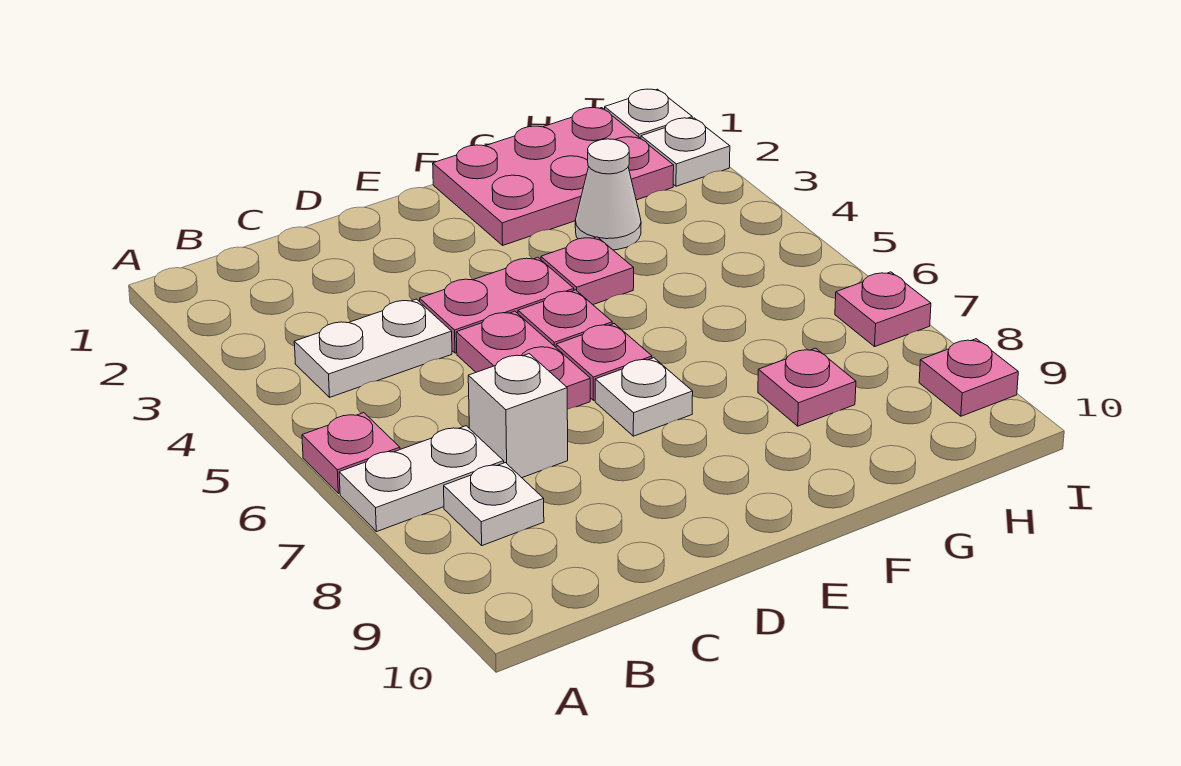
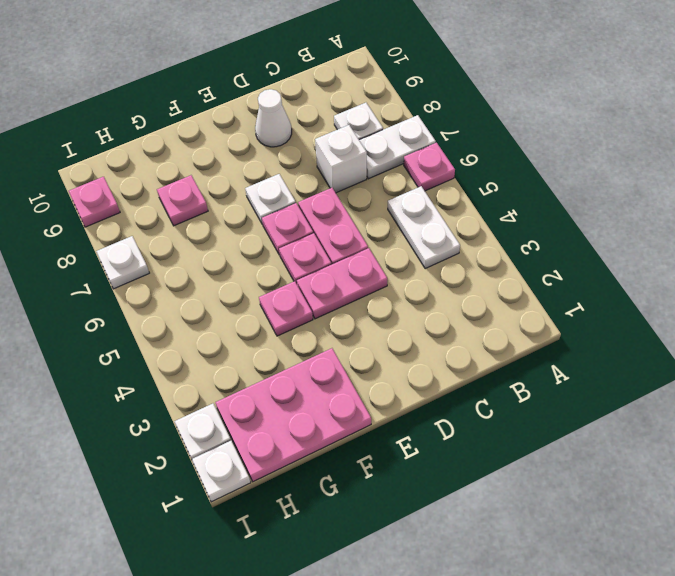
white 1x2 plate [294,299,452,397] -> white 1x2 plate turned to [388,186,460,269]
white 1x1 cone [575,139,641,250] -> white 1x1 cone moved to [255,89,292,147]
pink 1x1 plate [835,272,931,347] -> white 1x1 plate [96,236,149,289]

